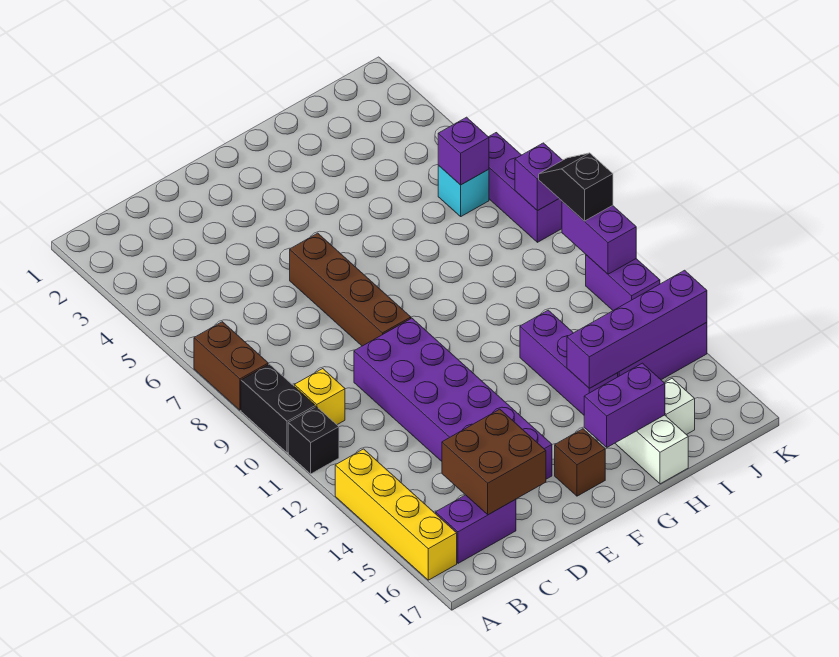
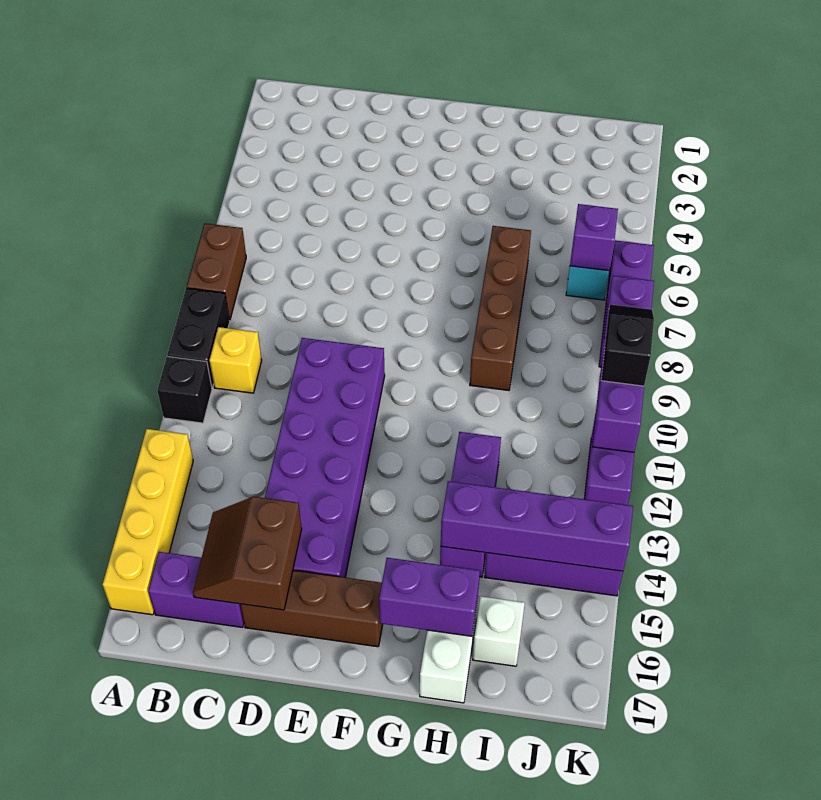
brown 2x2 brick [442,409,546,515] -> brown 2x2 slope [193,497,302,610]
brown 1x4 brick [290,233,411,346] -> brown 1x4 brick moved to [470,226,531,391]
brown 1x1 brick [555,429,605,496] -> brown 1x3 brick [240,570,383,647]

